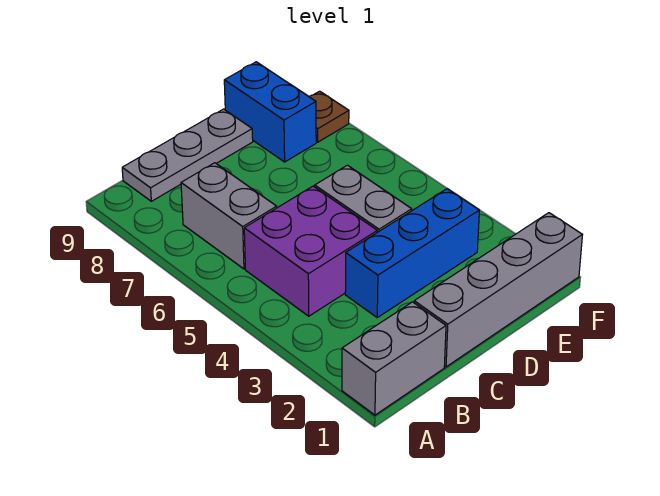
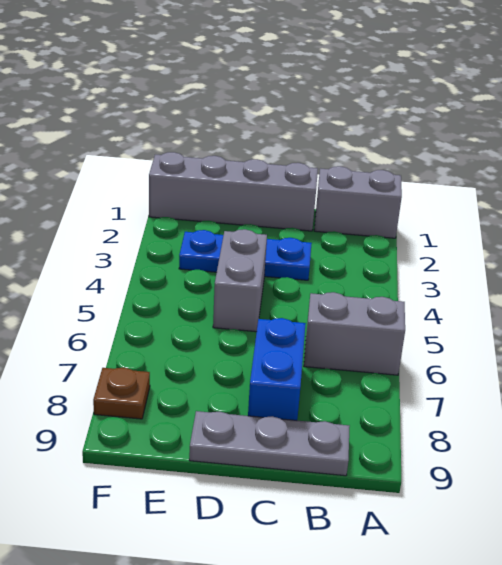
purple 2x2 brick [244,186,377,316] -> none
grey 1x2 brick [181,163,277,269] -> grey 1x2 brick turned to [304,292,405,375]
blue 1x3 brick [345,189,479,317] -> blue 1x3 plate [179,230,312,280]
blue 1x2 brick [224,62,316,162] -> blue 1x2 brick moved to [248,318,306,420]

